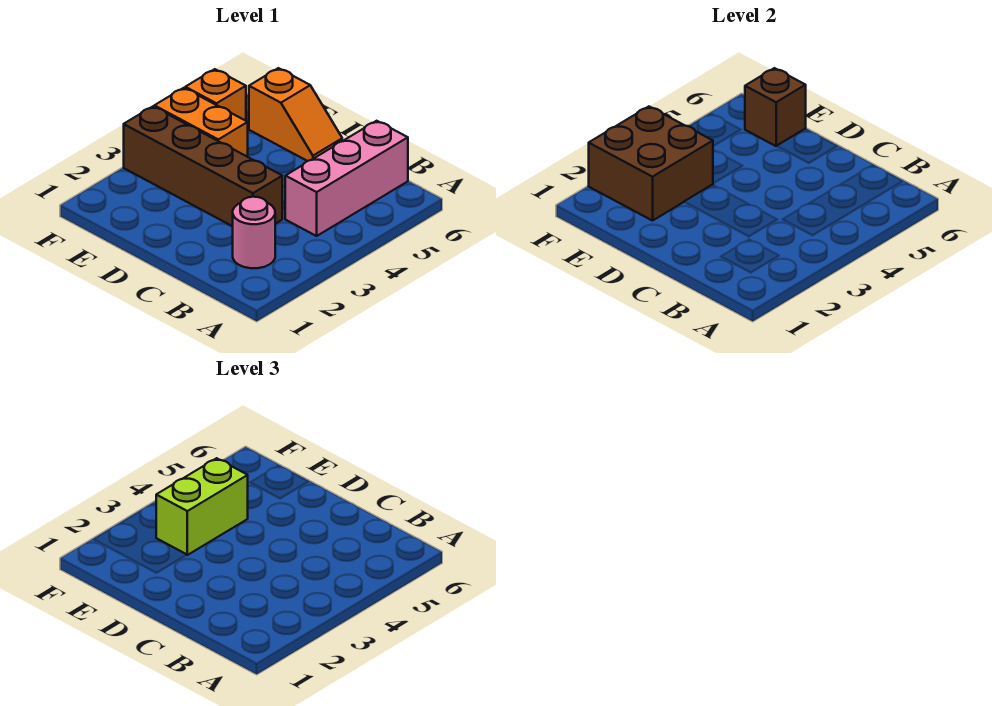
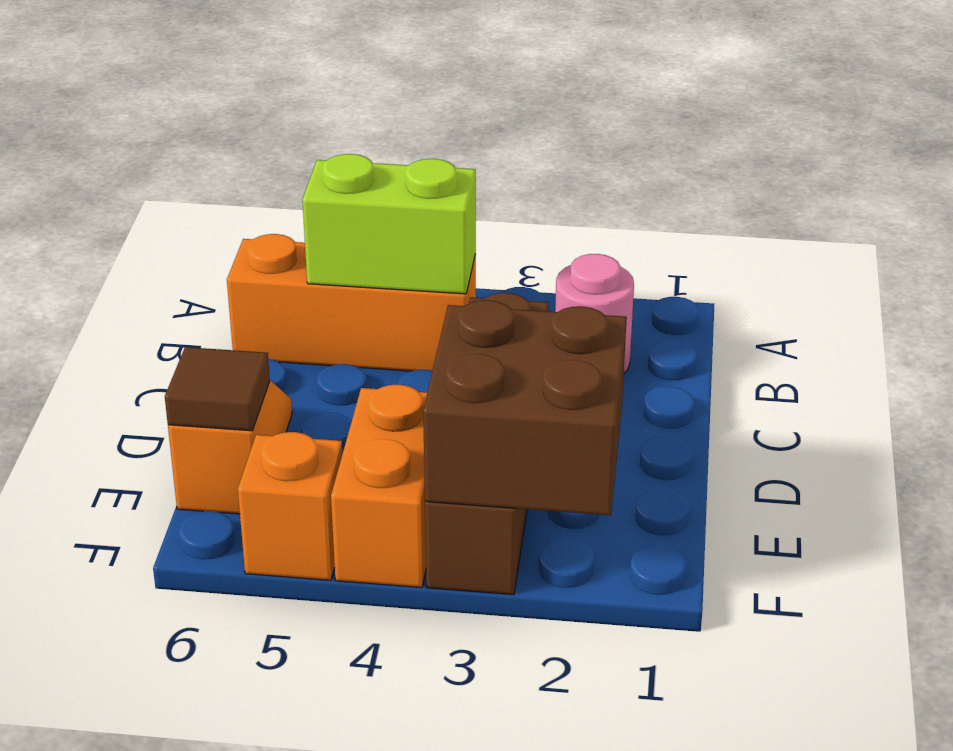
pink 1x3 brick [285,121,408,236] -> orange 1x3 brick [227,234,476,371]
lime 1x2 brick [156,458,248,555] -> lime 1x2 brick moved to [302,154,476,294]
brown 1x1 brick [745,68,806,146] -> brown 1x1 tile [165,347,270,431]

